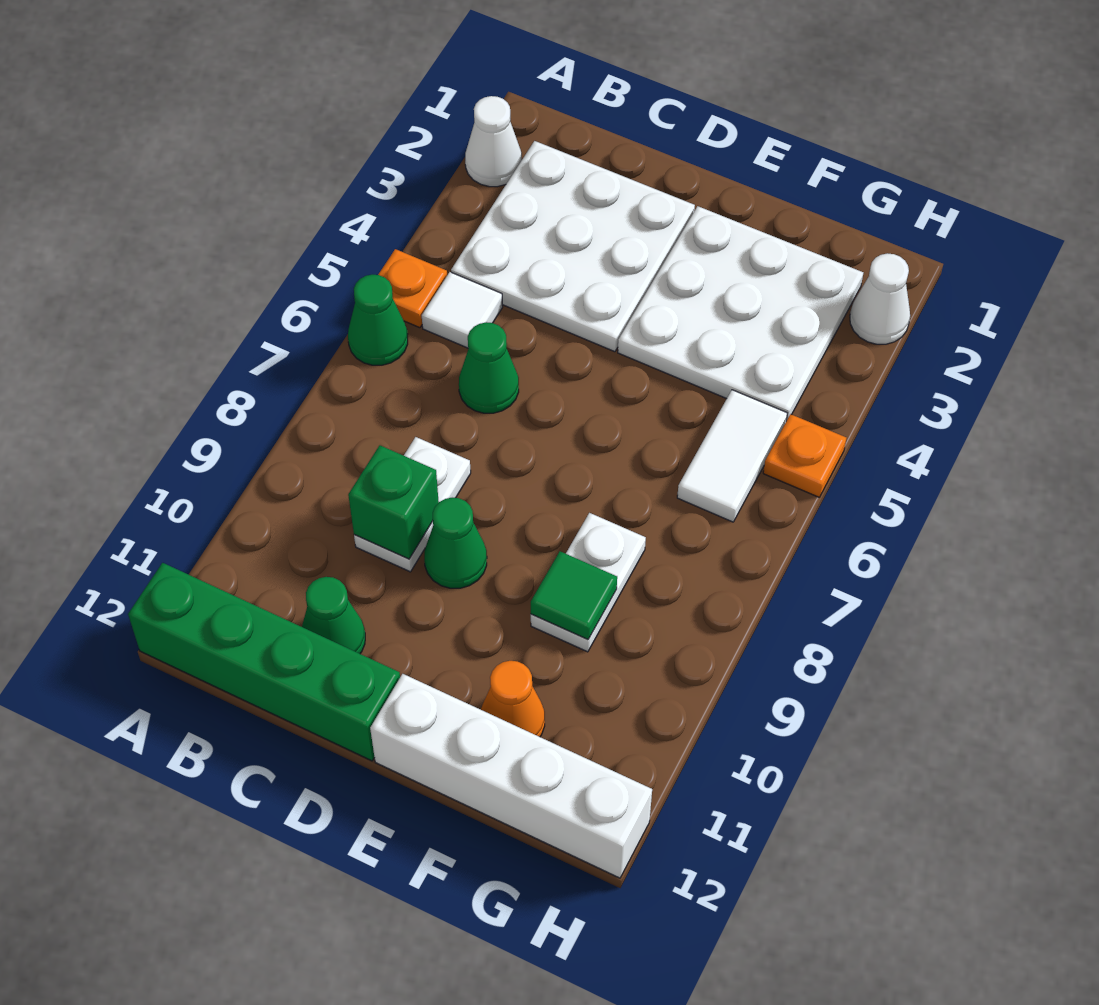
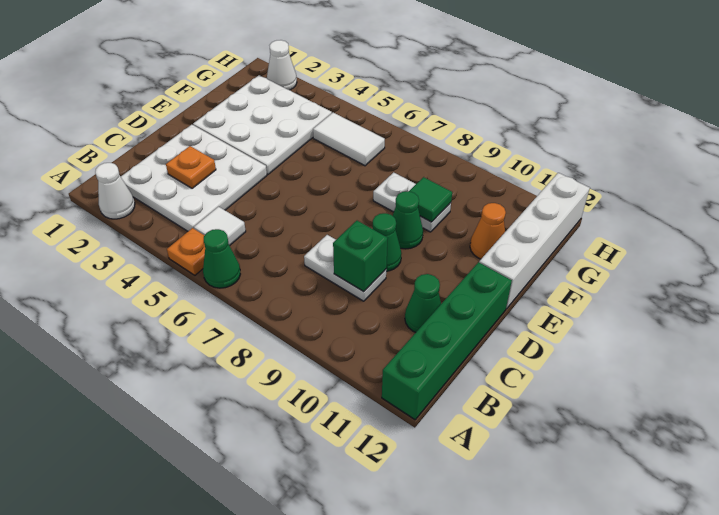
green 1x1 cone [459,322,519,413] -> green 1x1 cone moved to [393,191,423,249]
orange 1x1 plate [763,414,846,497] -> orange 1x1 plate moved to [166,146,216,188]

